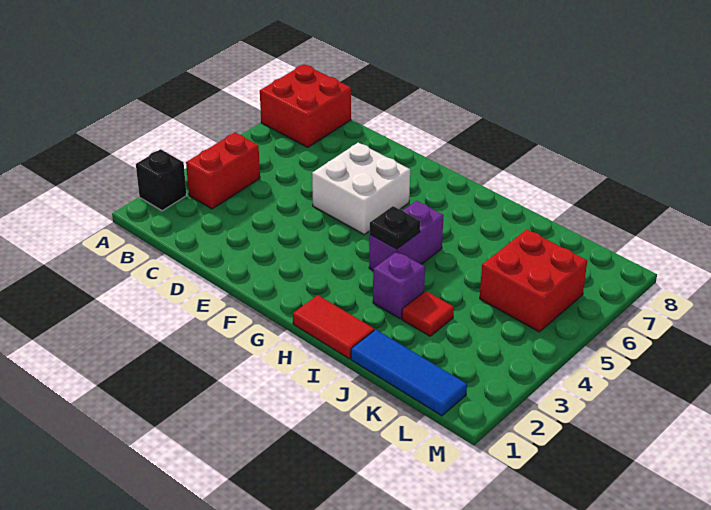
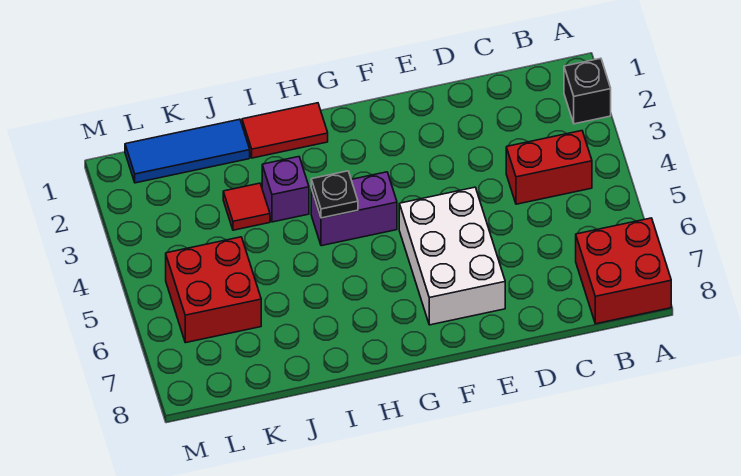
red 1x2 brick [186,133,260,209] -> red 1x2 brick turned to [506,131,592,204]
white 2x2 brick [312,142,410,234] -> white 2x3 brick [399,187,505,325]
purple 1x2 brick [369,201,444,270] -> purple 1x2 brick turned to [311,172,397,246]

